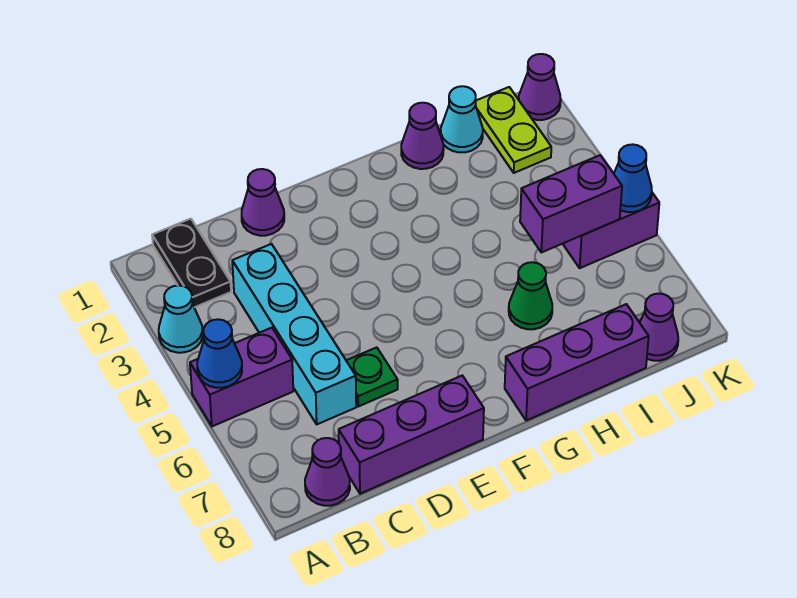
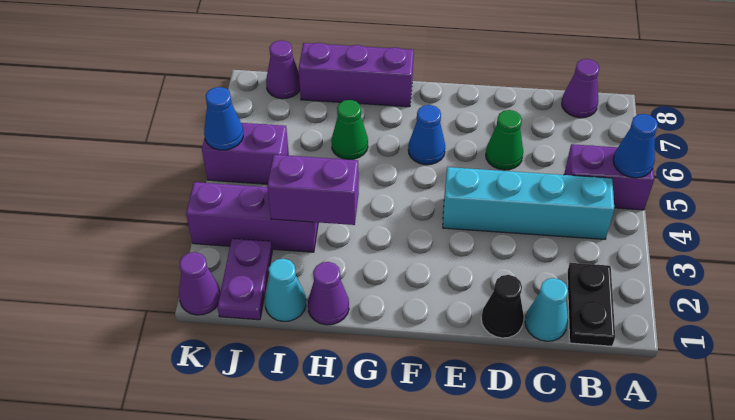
cyan 1x1 cone [159,285,203,353] -> cyan 1x1 cone moved to [525,278,568,341]
cyan 1x4 brick [232,244,356,424] -> cyan 1x4 brick turned to [443,167,614,239]
purple 1x3 brick [339,376,484,494] -> purple 1x3 brick moved to [186,182,318,252]
purple 1x1 cone [242,169,284,236] -> black 1x1 cone [481,275,524,338]
green 1x1 plate [346,347,398,406] -> green 1x1 cone [486,110,523,170]
none -> blue 1x1 cone [408,105,445,165]
purple 1x2 brick [520,155,622,252] -> purple 1x2 brick moved to [267,155,359,225]
lime 1x2 plate [476,87,551,173] -> purple 1x2 plate [217,239,272,320]

